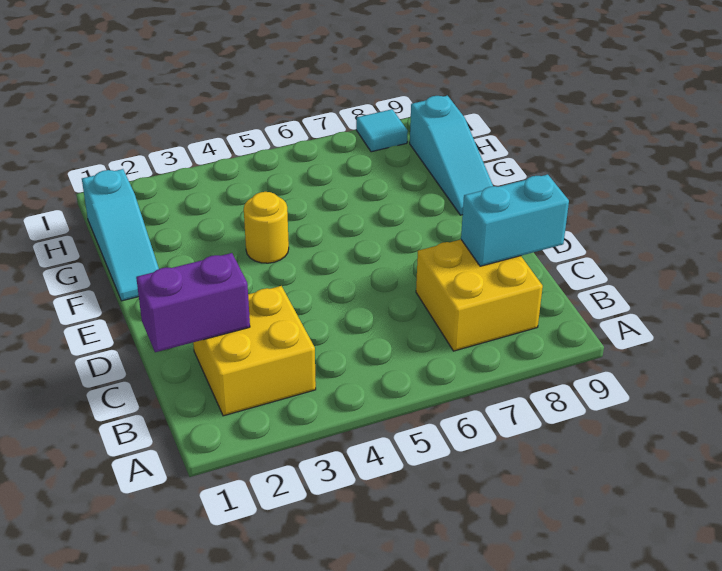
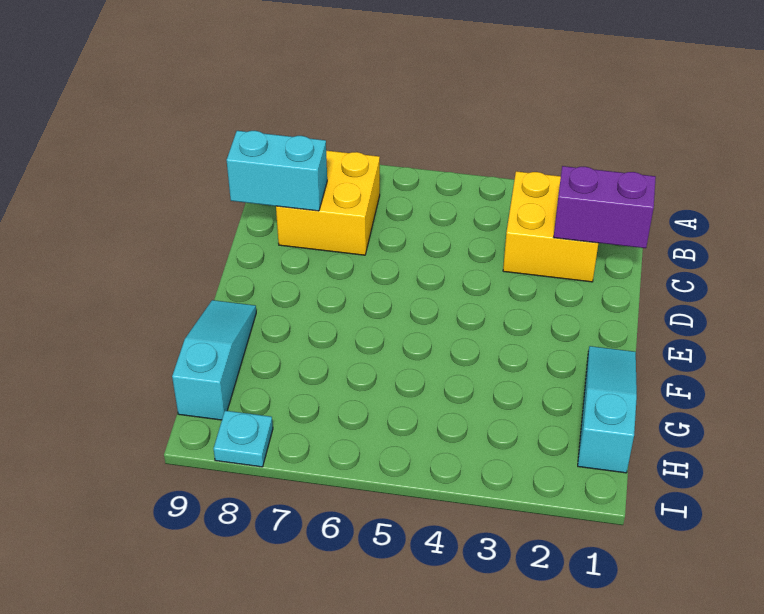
yellow 1x1 round brick [244,192,289,263] -> none
cyan 1x1 tile [356,109,408,152] -> cyan 1x1 plate [214,411,273,467]

